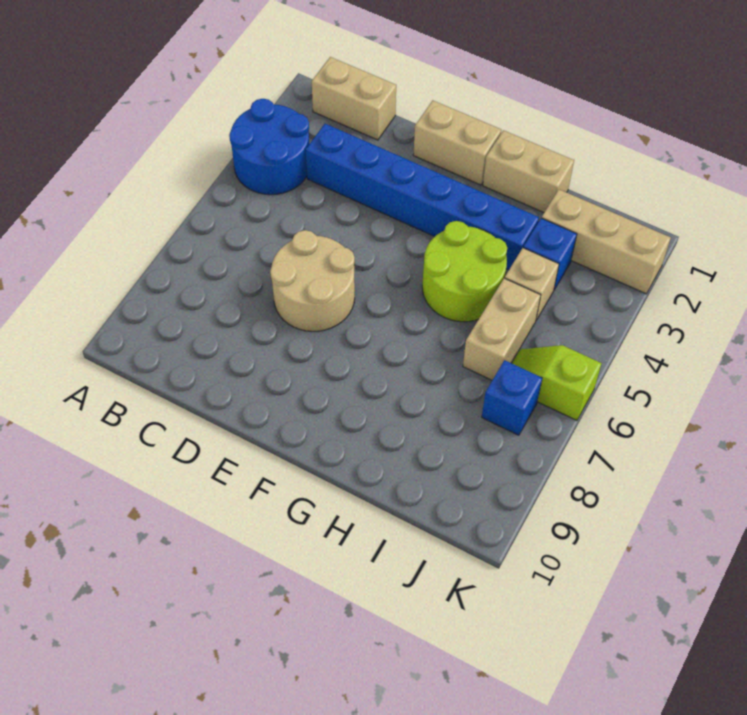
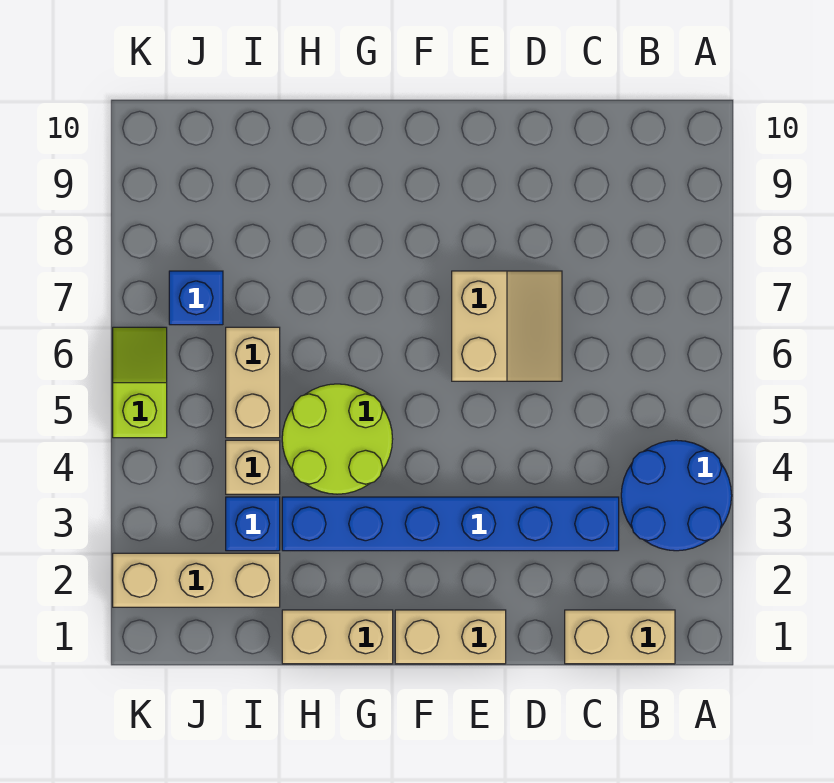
tan 2x2 round brick [270,230,355,331] -> tan 2x2 slope [452,271,562,381]
lime 1x2 slope [512,345,601,420] -> lime 1x2 slope turned to [113,327,167,438]

